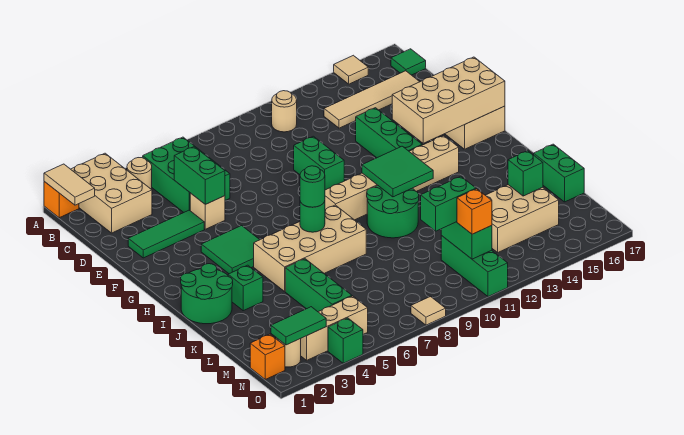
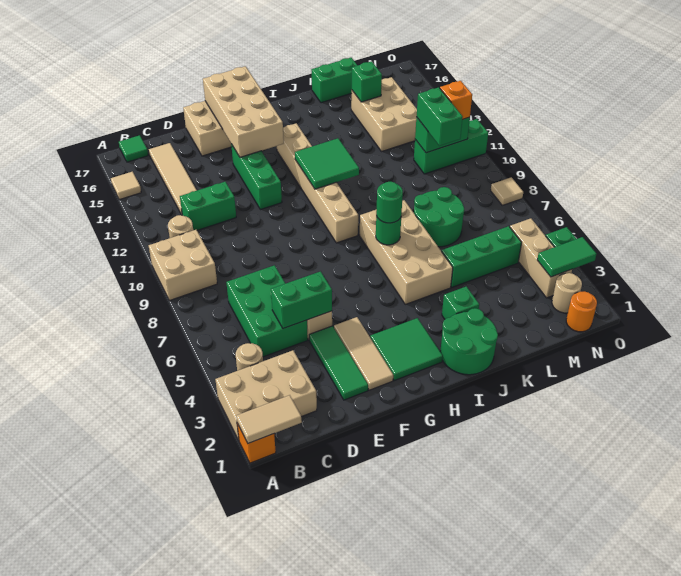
none -> tan 2x2 brick [149,230,217,301]
green 2x3 brick [143,137,230,212] -> green 2x3 brick turned to [226,265,308,357]
green 1x2 brick [294,136,344,190] -> green 1x2 brick moved to [180,182,236,230]
green 1x3 brick [356,108,422,158] -> green 1x3 brick turned to [231,144,282,210]
none -> tan 1x3 tile [334,317,393,390]
green 2x2 tile [201,226,260,274] -> green 2x2 tile moved to [370,318,443,381]
green 2x2 round brick [367,186,419,238] -> green 2x2 round brick moved to [414,187,464,247]
orange 1x1 brick [250,334,285,379] -> orange 1x1 round brick [566,291,597,332]
green 1x2 tile [271,307,326,345] -> green 1x2 tile turned to [537,237,596,277]

